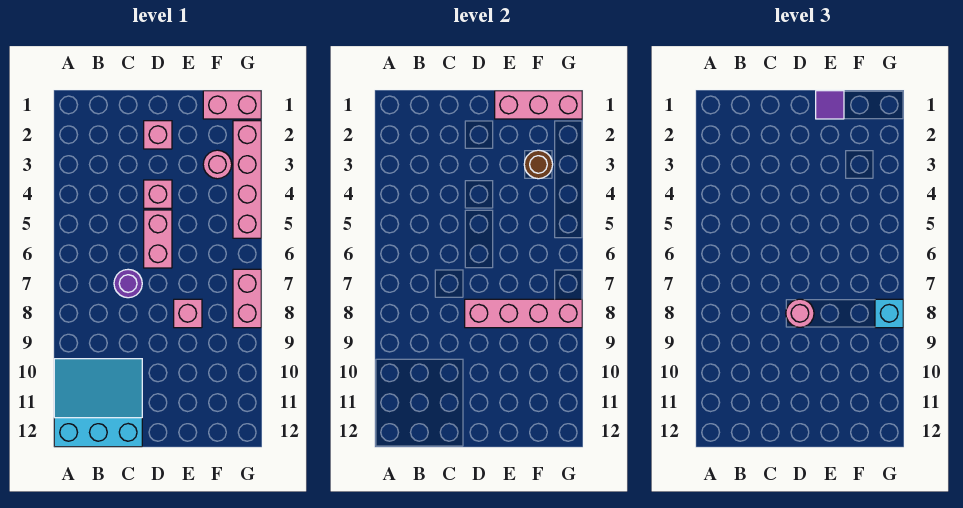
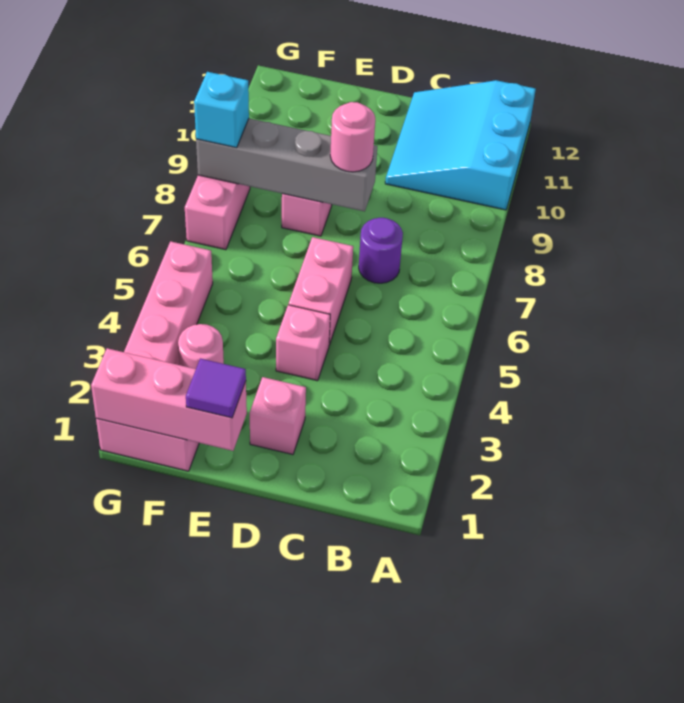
cyan 3x3 slope [54,359,142,447] -> cyan 3x3 slope turned to [385,80,536,210]
pink 1x4 brick [465,299,582,328] -> grey 1x4 brick [196,118,377,211]
brown 1x1 round brick [524,150,553,179] -> none

